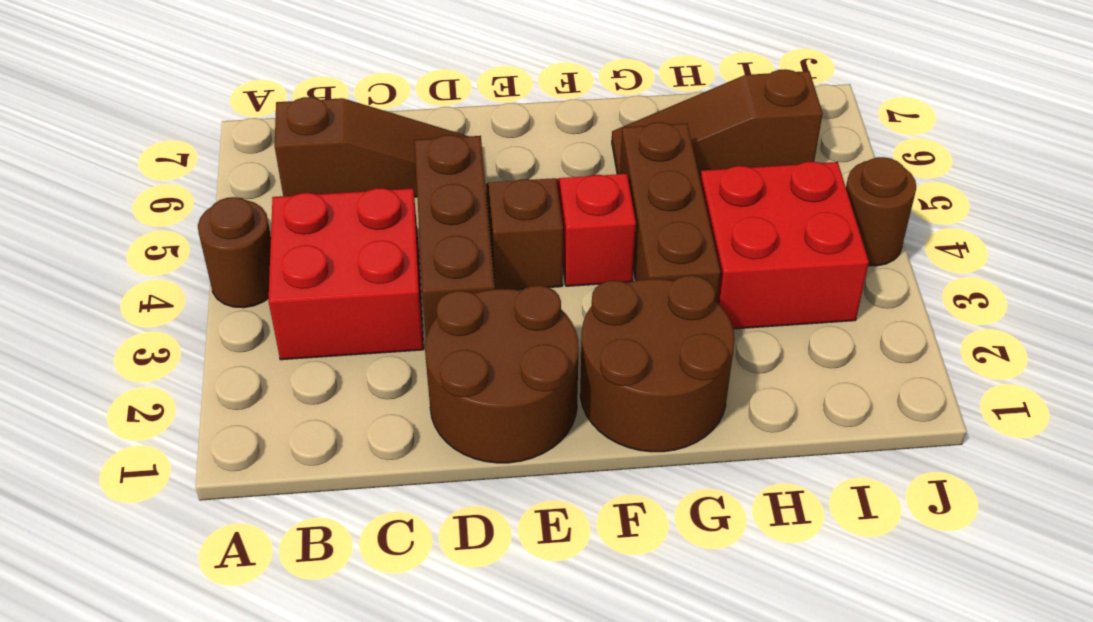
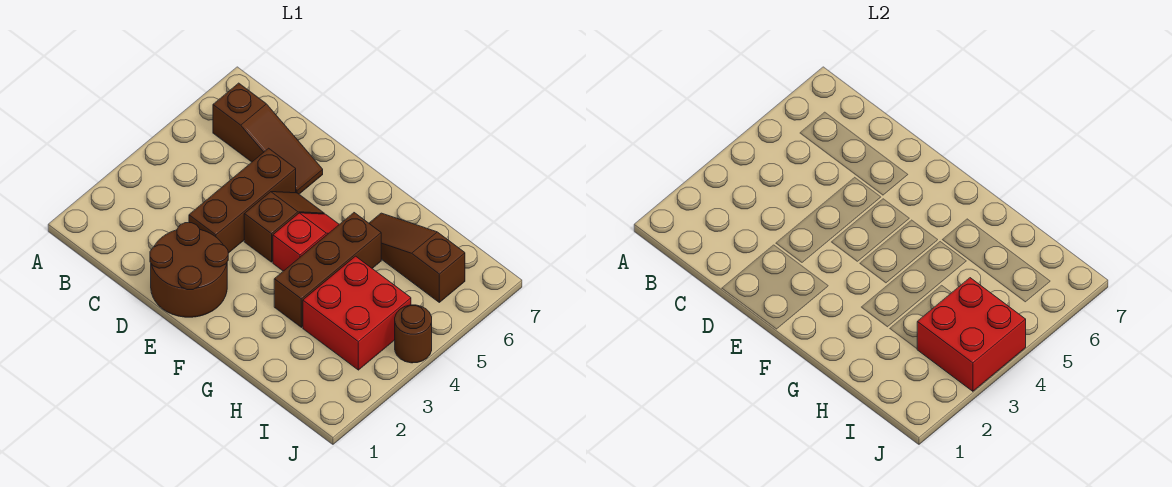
brown 1x1 round brick [198,197,271,308] -> none
red 2x2 brick [268,188,424,360] -> red 2x2 brick moved to [917,278,1026,391]
brown 2x2 round brick [580,275,735,452] -> none

